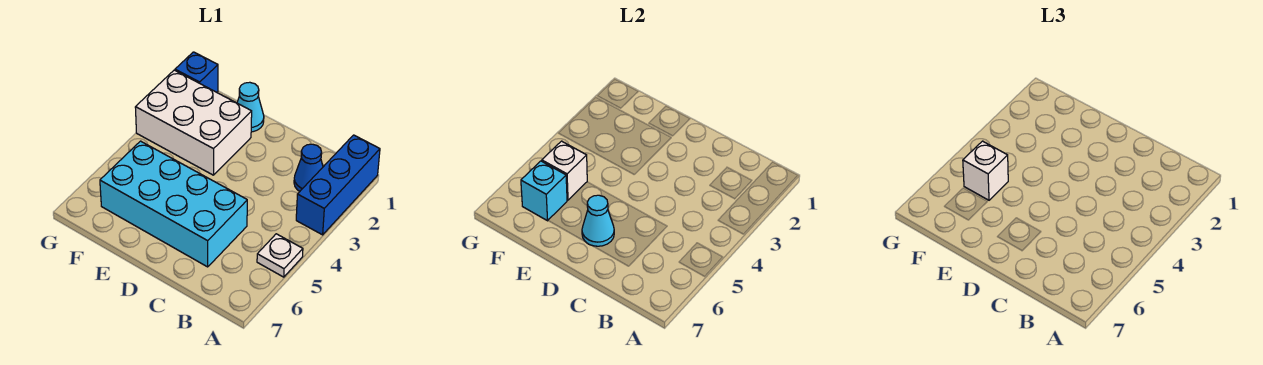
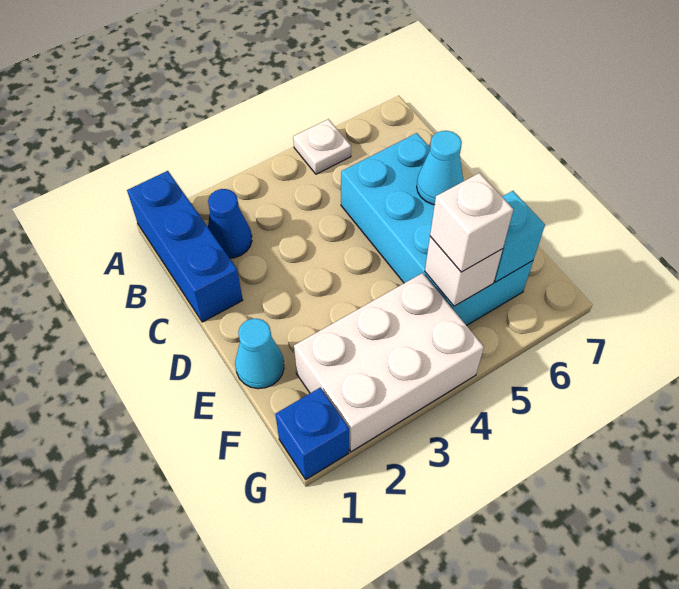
blue 1x3 brick [296,135,380,235] -> blue 1x3 brick turned to [127,171,243,322]
white 2x3 brick [135,70,252,175] -> white 2x3 brick turned to [294,273,484,452]

